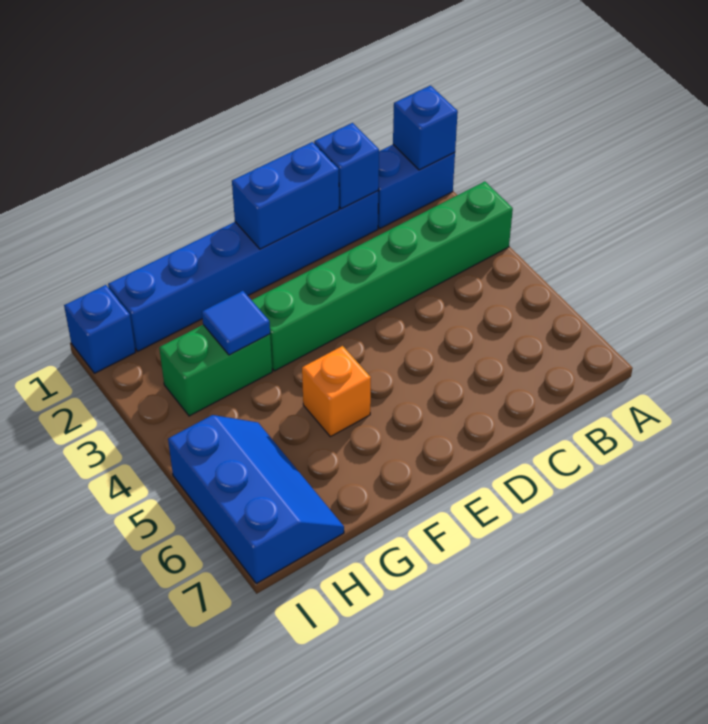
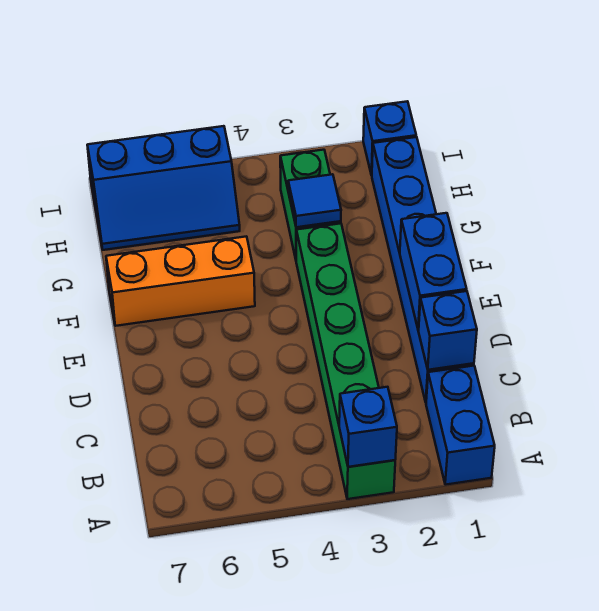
blue 1x1 brick [393,86,458,170] -> blue 1x1 brick moved to [339,387,397,467]
orange 1x1 brick [302,346,371,437] -> orange 1x3 brick [106,236,255,326]

